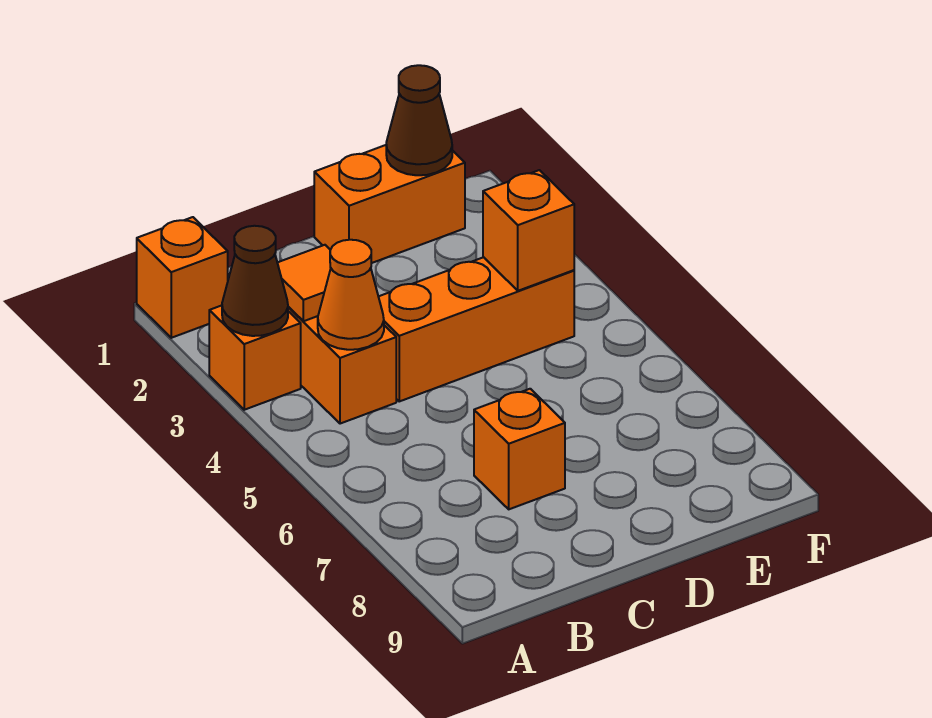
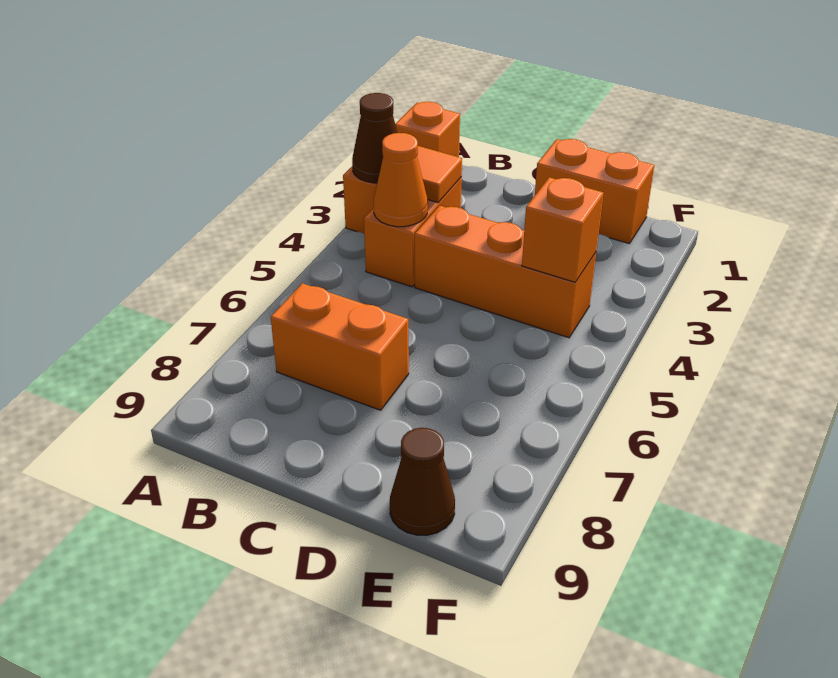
orange 1x1 brick [474,389,565,509] -> orange 1x2 brick [271,283,409,410]
brown 1x1 cone [386,65,452,175] -> brown 1x1 cone moved to [390,428,455,535]

